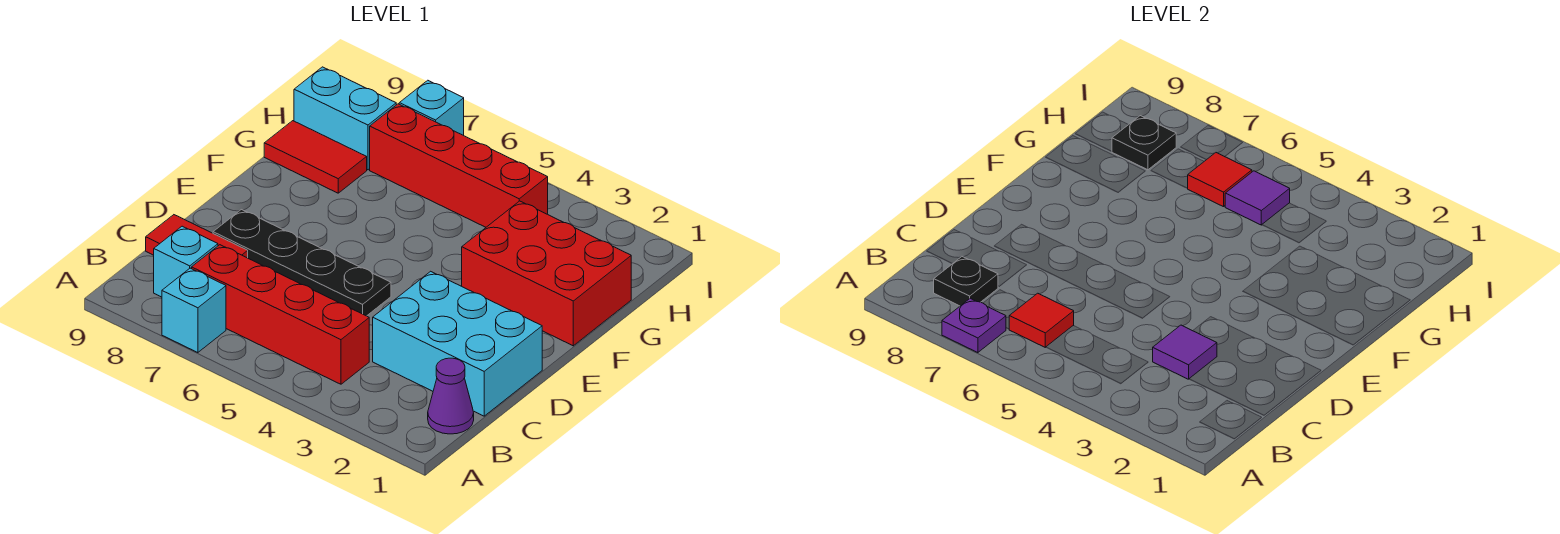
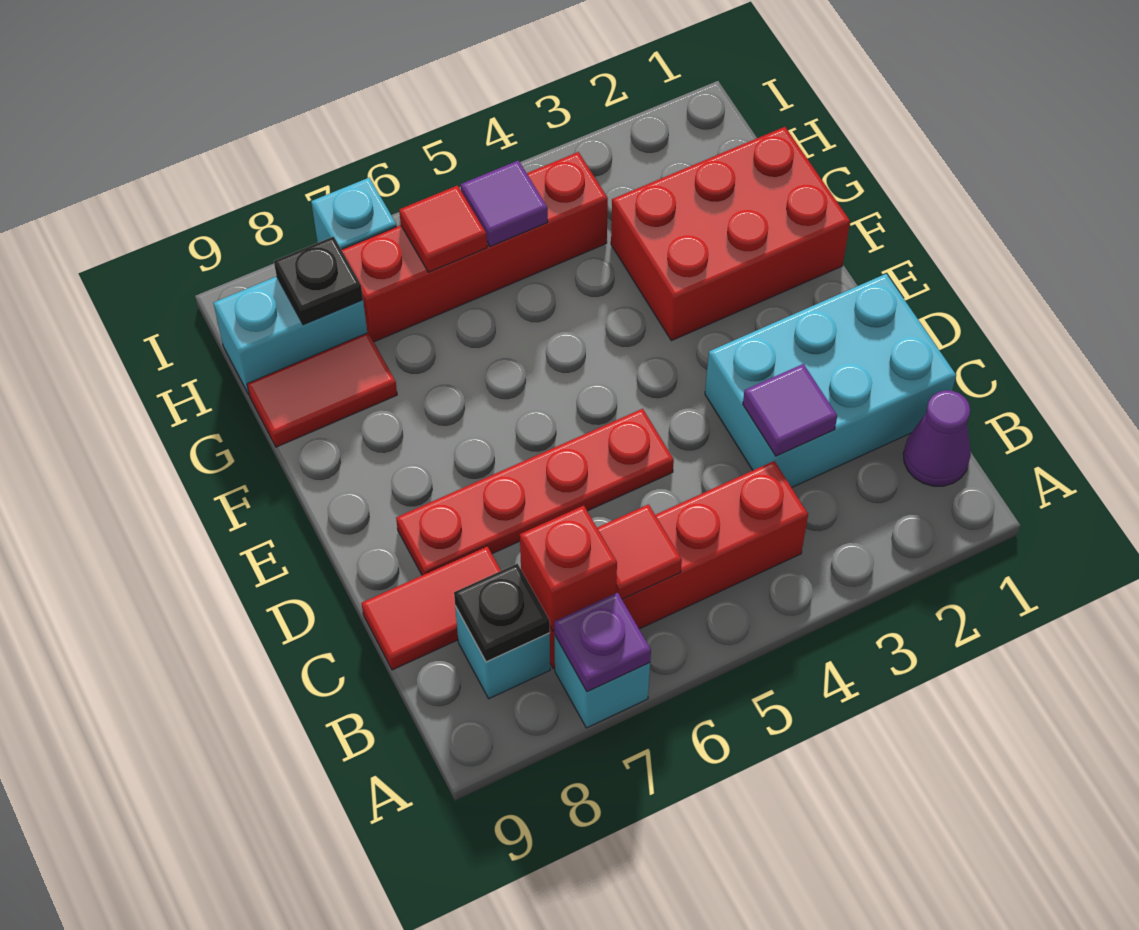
none -> red 1x1 brick [520,506,617,631]
black 1x4 plate [213,210,391,316] -> red 1x4 plate [396,409,674,575]

